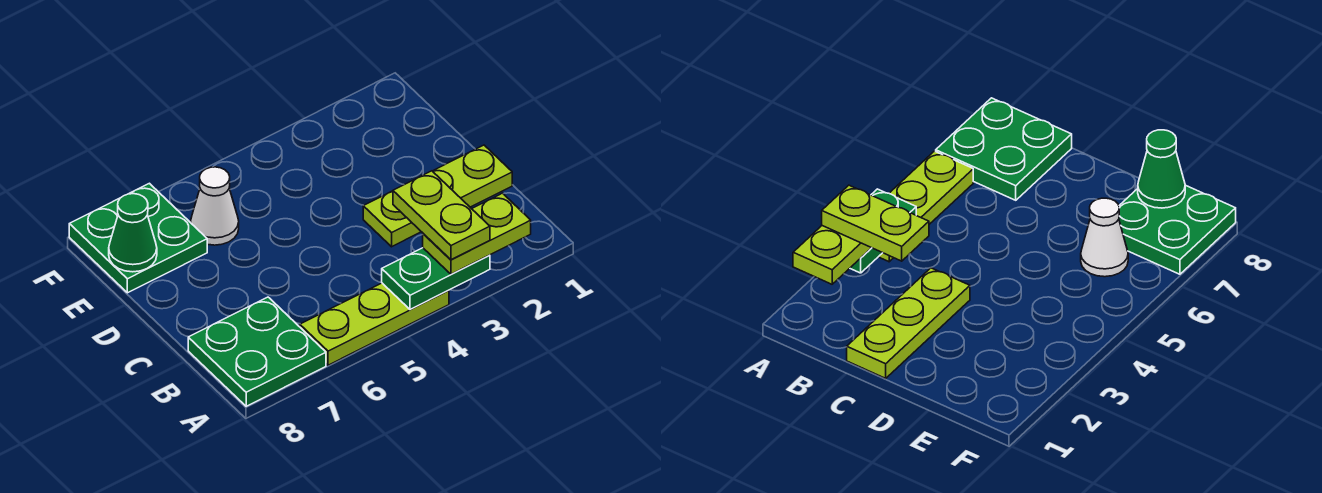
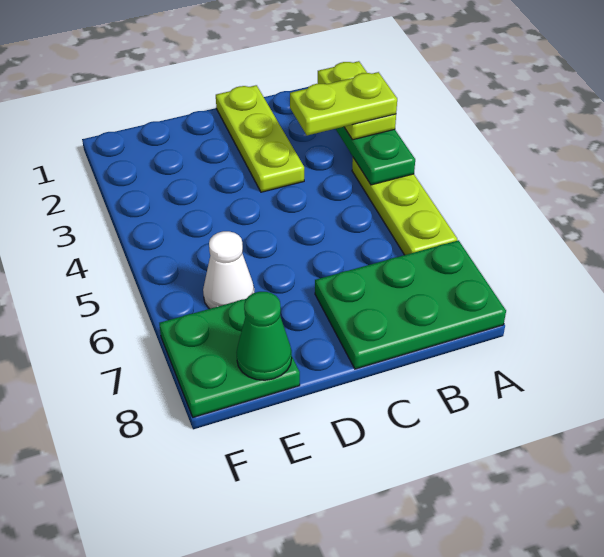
green 2x2 plate [188,297,326,406] -> green 2x3 plate [315,240,506,369]

